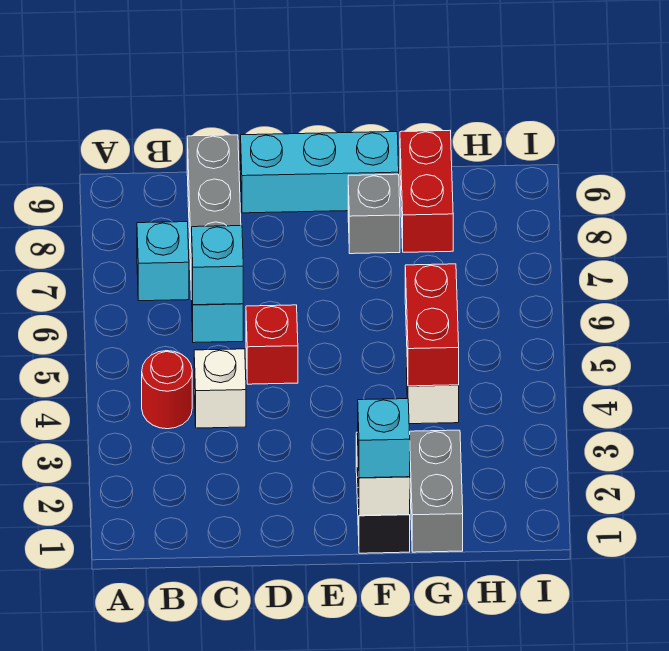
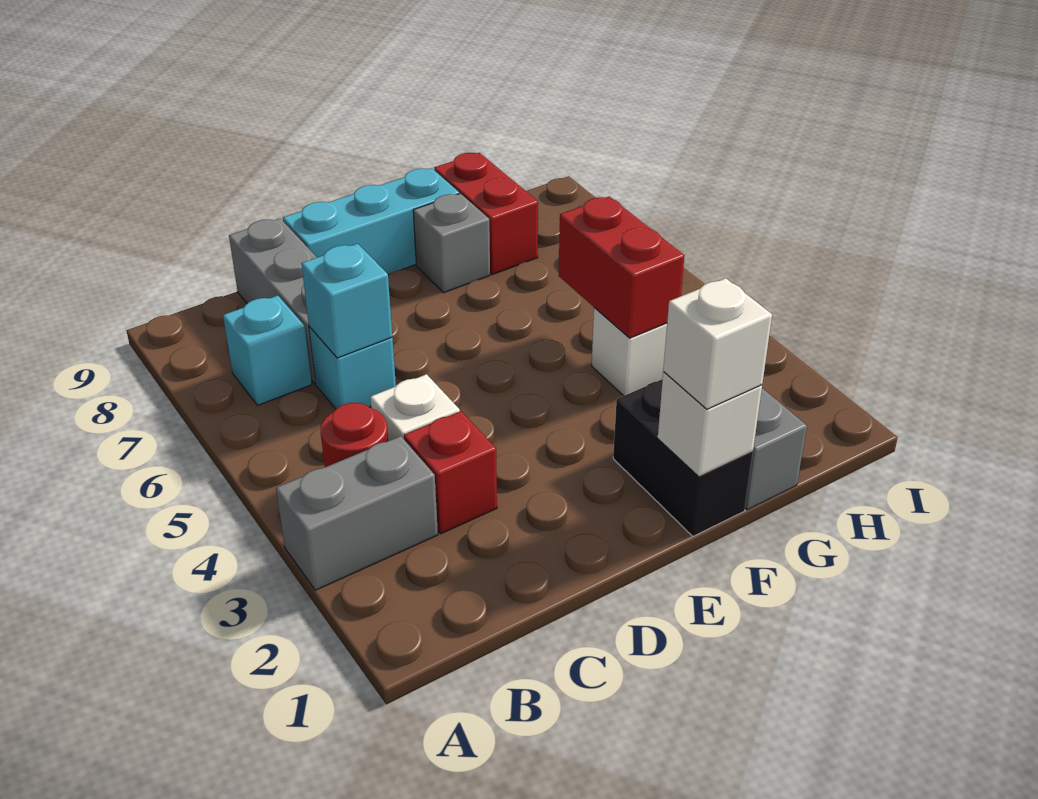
none -> grey 1x2 brick [276,436,438,590]
red 1x1 brick [246,305,298,384] -> red 1x1 brick moved to [404,411,497,534]
cyan 1x1 brick [358,399,410,478] -> white 1x1 brick [663,278,772,409]

